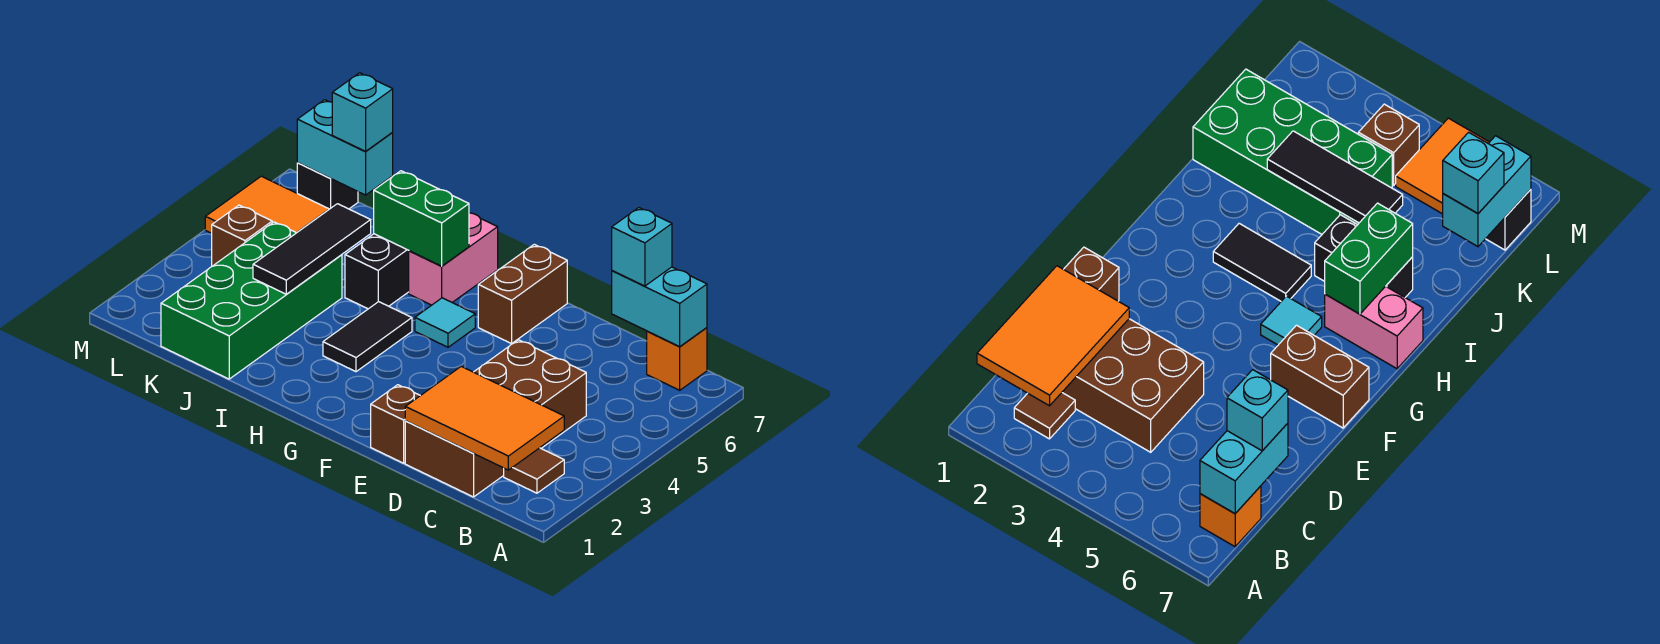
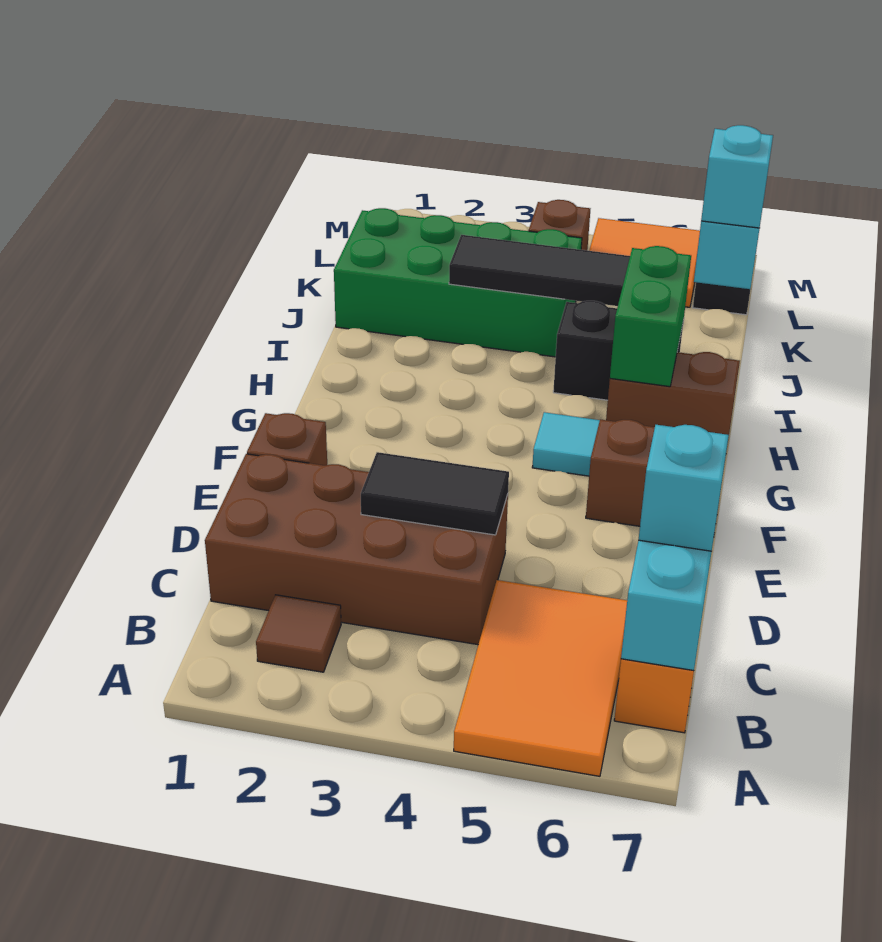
orange 2x3 tile [405,366,564,470] -> orange 2x3 tile moved to [454,580,627,776]
black 1x2 tile [323,302,412,372] -> black 1x2 tile moved to [361,452,509,535]
pink 1x2 brick [409,213,498,305] -> brown 1x2 brick [606,352,740,435]

